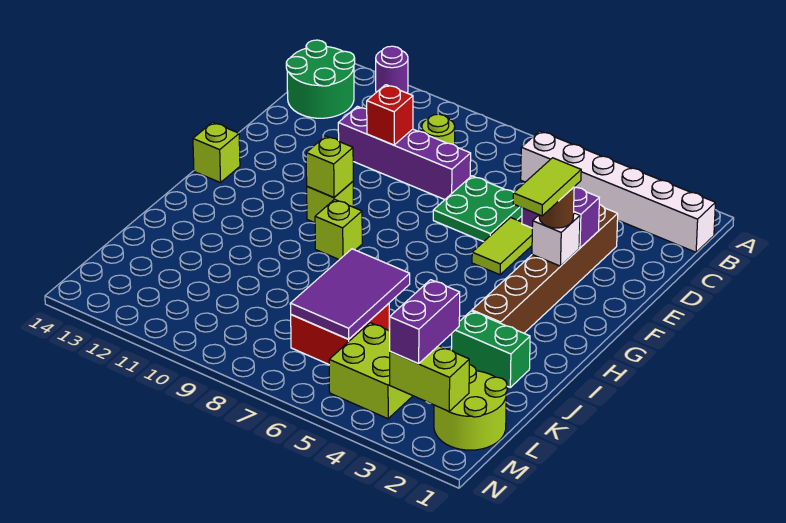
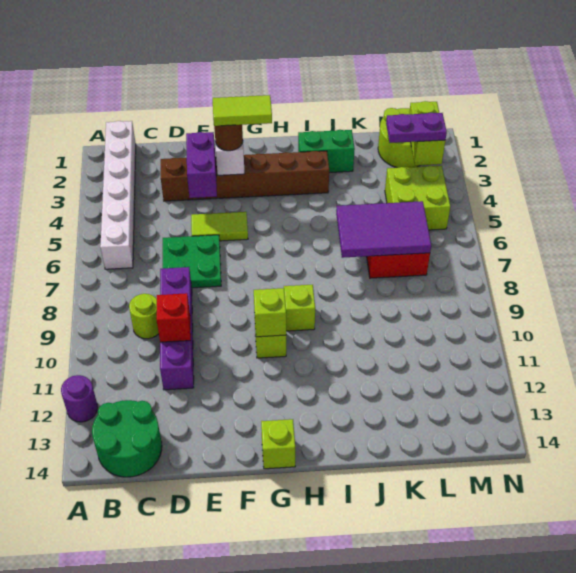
green 1x2 brick [451,311,530,387] -> green 1x2 brick turned to [298,130,355,173]
purple 1x2 brick [389,280,460,363] -> purple 1x2 plate [386,113,447,143]

